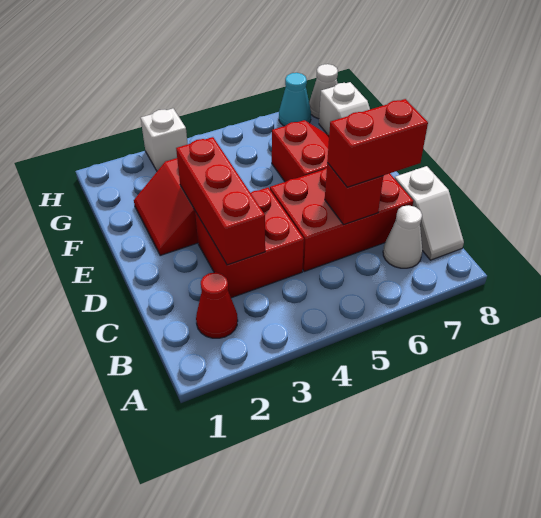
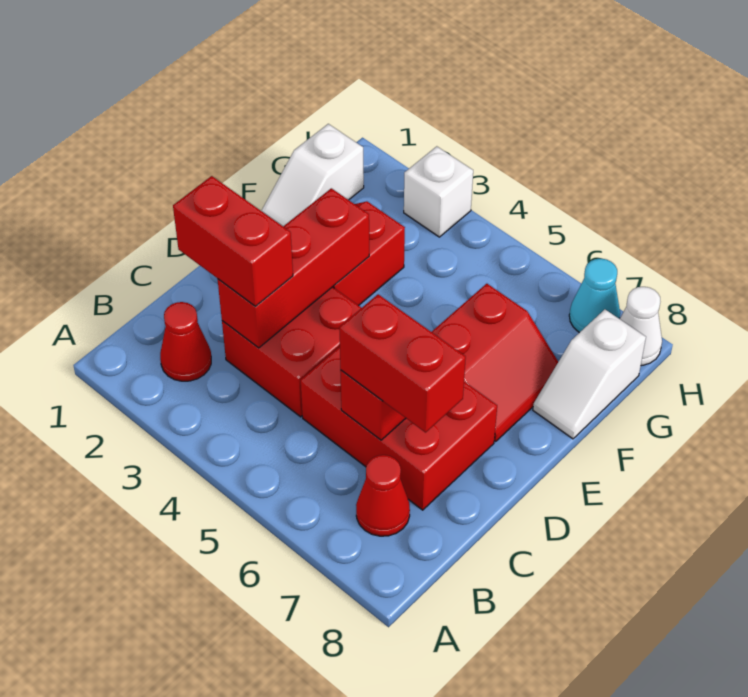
white 1x1 cone [383,205,422,268] -> red 1x1 cone [356,455,410,536]
white 1x2 slope [395,166,464,260] -> white 1x2 slope moved to [262,124,364,226]
none -> red 1x2 brick [173,176,293,307]

